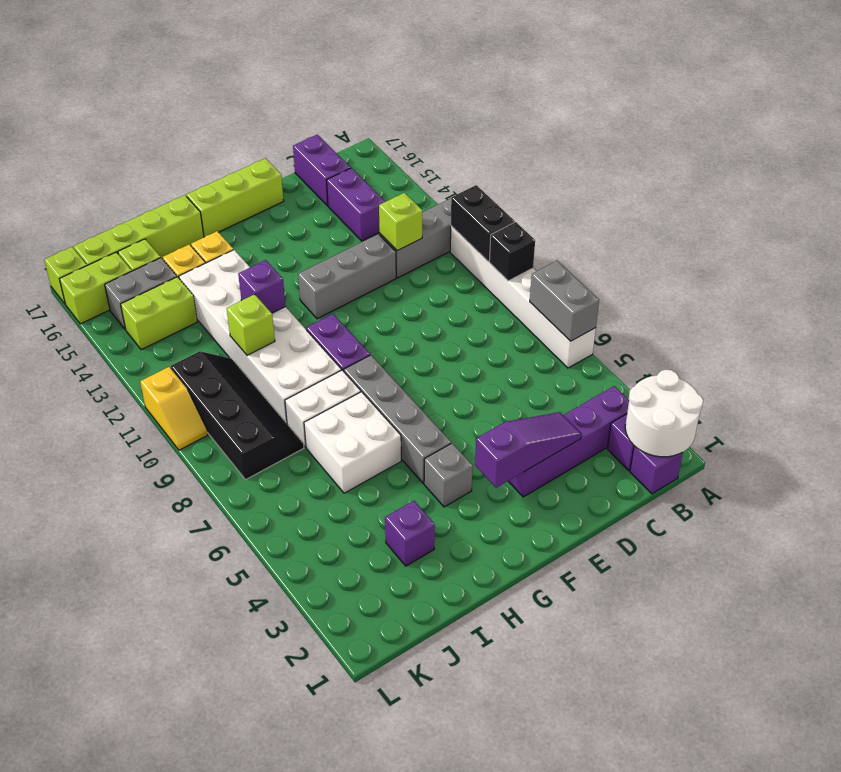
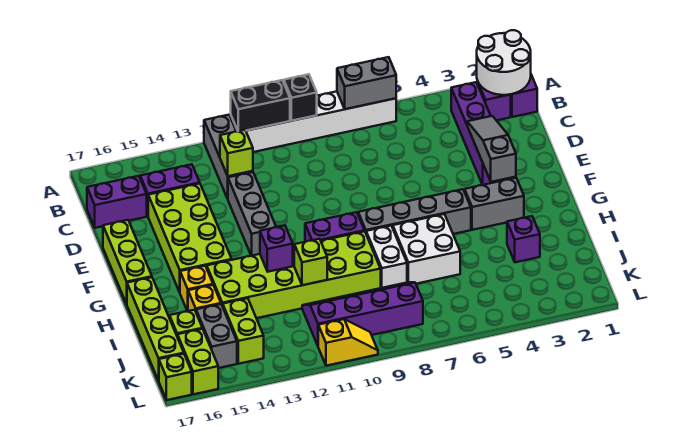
purple 1x3 slope [475,412,581,488] -> grey 1x3 slope [467,116,516,182]
none -> lime 2x4 brick [148,184,232,292]
grey 1x1 brick [424,443,473,507] -> grey 1x2 brick [465,178,524,230]
white 2x6 brick [179,250,341,423] -> lime 2x6 brick [207,231,381,318]
black 2x4 slope [171,351,304,480] -> purple 2x4 slope [302,282,423,345]

